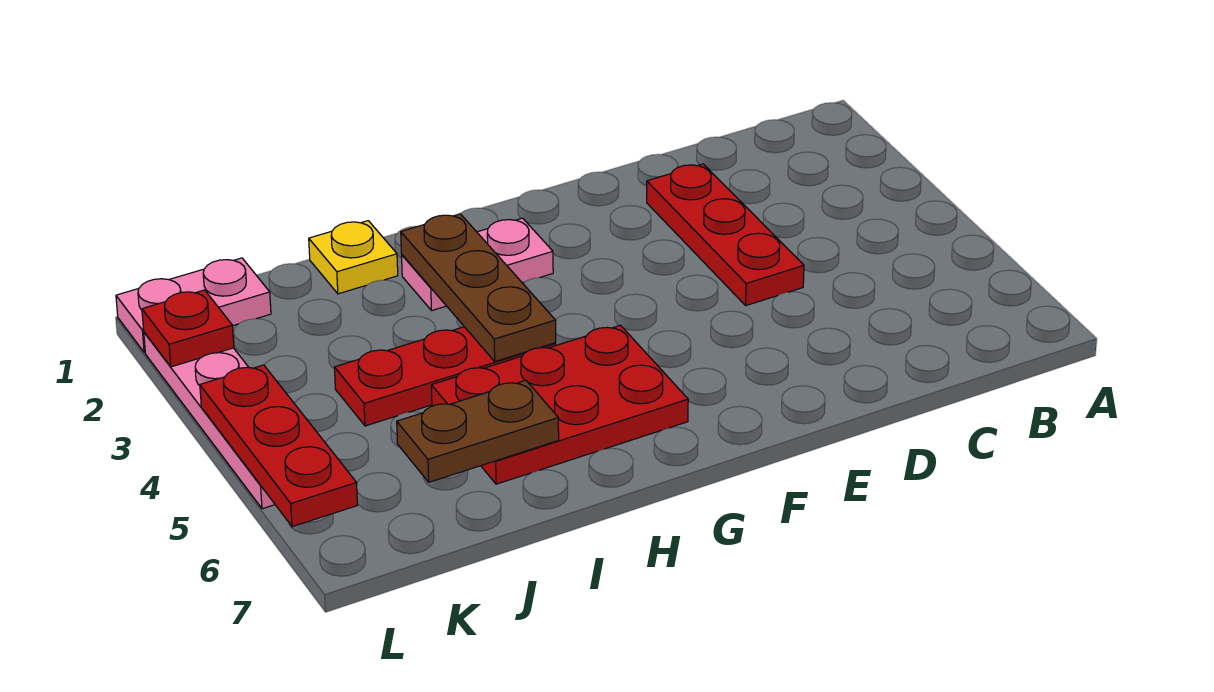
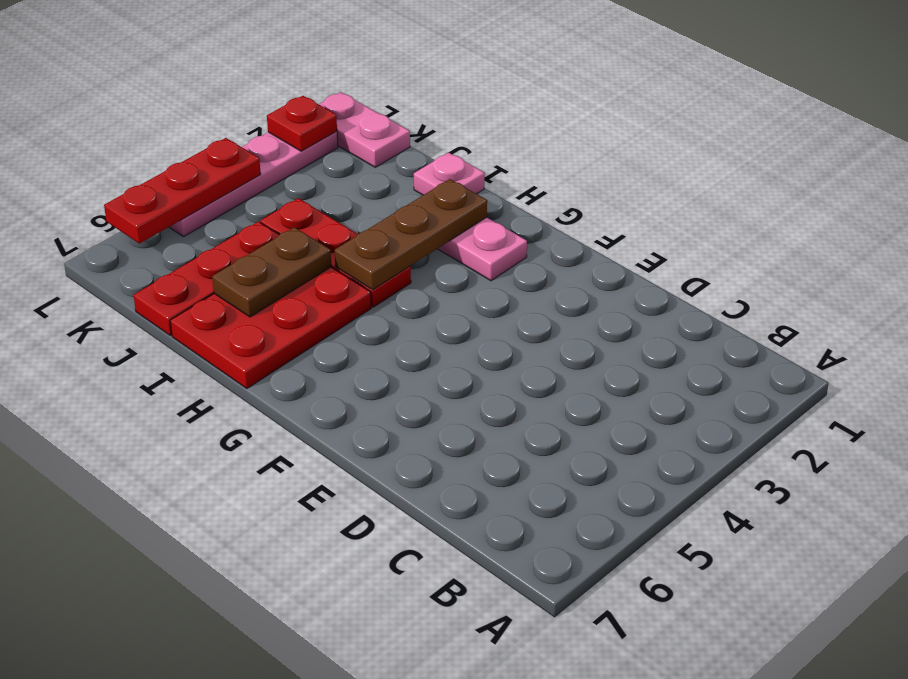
red 1x3 plate [647,164,804,305] -> red 1x3 plate moved to [134,222,279,336]
red 2x3 plate [431,325,688,484] -> red 2x3 plate turned to [170,267,371,389]
yellow 1x1 plate [309,221,398,294] -> pink 1x1 plate [414,153,485,195]
brown 1x2 plate [397,380,559,482] -> brown 1x2 plate turned to [212,227,332,317]

